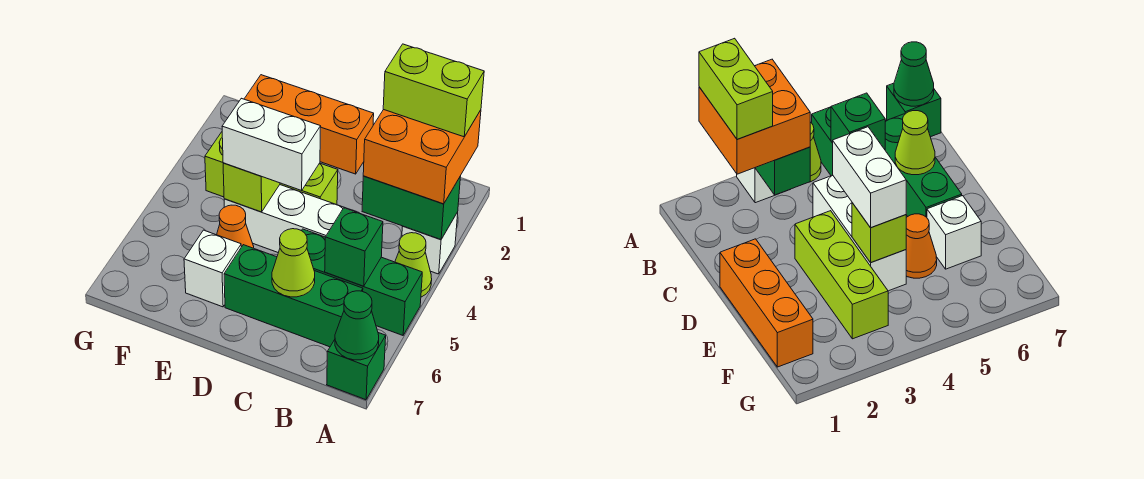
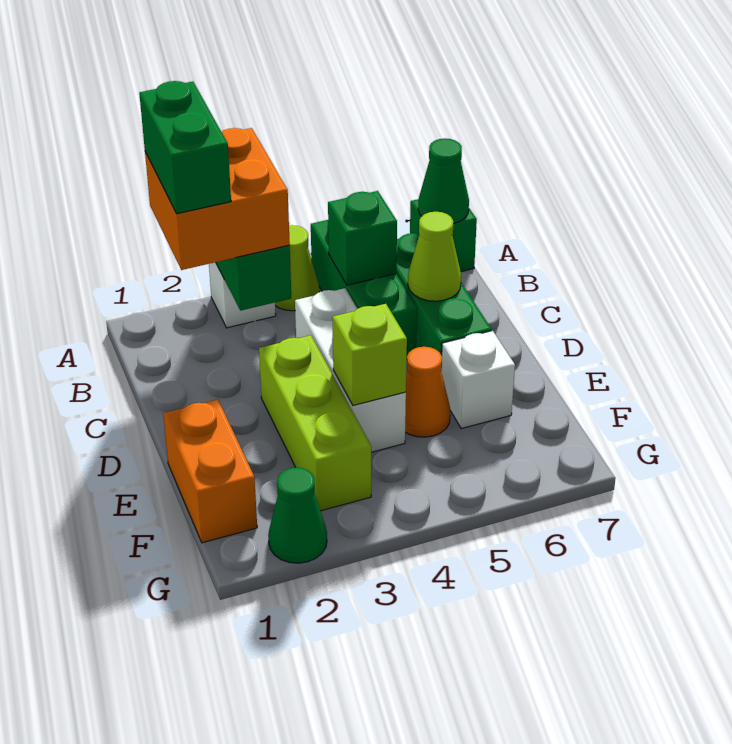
lime 1x2 brick [383,44,484,137] -> green 1x2 brick [139,81,231,214]
orange 1x3 brick [244,75,374,174] -> orange 1x2 brick [163,399,257,543]
white 1x2 brick [222,98,321,190] -> none
none -> green 1x1 cone [268,468,327,563]

